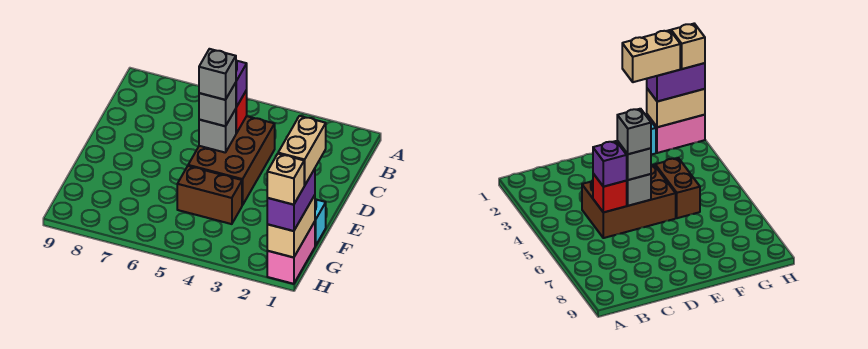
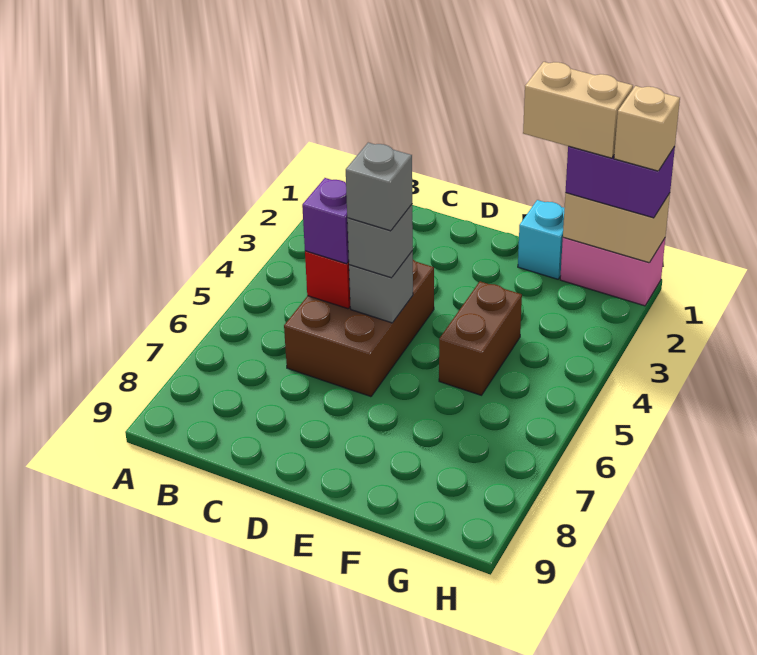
brown 2x3 brick [188,116,275,205] -> brown 2x3 brick turned to [284,260,434,397]

